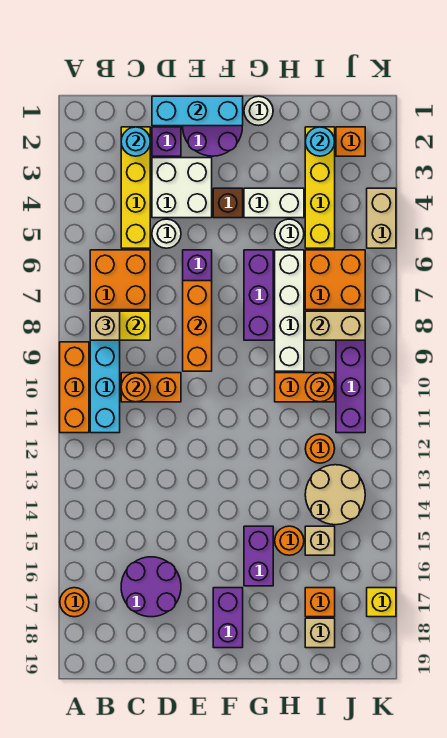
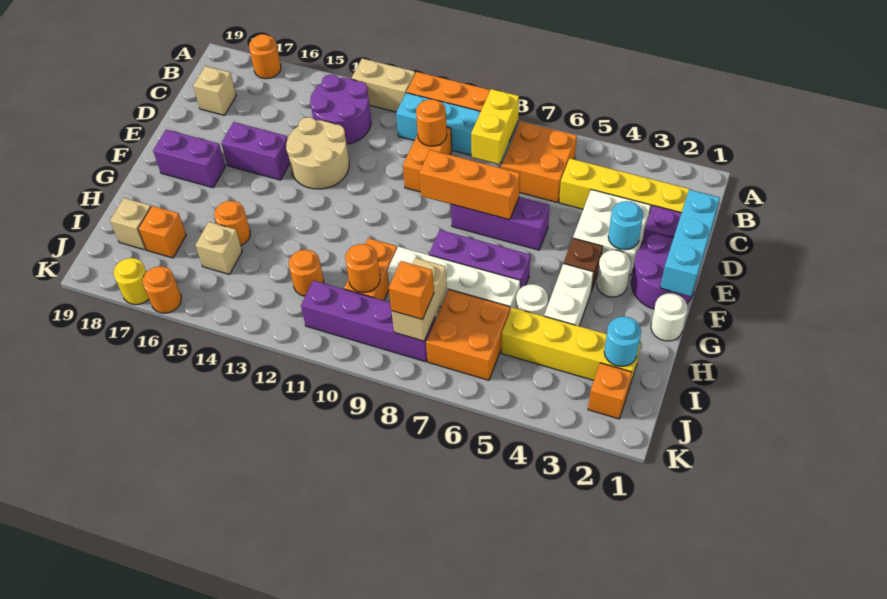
tan 1x1 brick [90,311,120,340] -> tan 1x1 brick moved to [193,66,236,115]
cyan 1x1 round brick [121,127,150,156] -> cyan 1x1 round brick moved to [608,201,643,250]
purple 2x2 round brick [121,557,181,617] -> purple 2x2 round brick moved to [310,75,371,144]
white 1x1 round brick [152,219,181,248] -> white 1x1 round brick moved to [597,250,631,297]
purple 1x2 brick [244,526,273,586] -> purple 1x2 brick moved to [221,122,290,180]
tan 2x2 round brick [305,465,365,525] -> tan 2x2 round brick moved to [286,117,349,189]
none -> orange 1x1 brick [389,261,434,320]
tan 1x2 brick [367,188,396,248] -> tan 1x2 brick moved to [352,58,415,112]
none -> orange 1x1 round brick [143,266,181,313]
yellow 1x1 brick [367,588,396,617] -> yellow 1x1 round brick [113,258,149,305]

